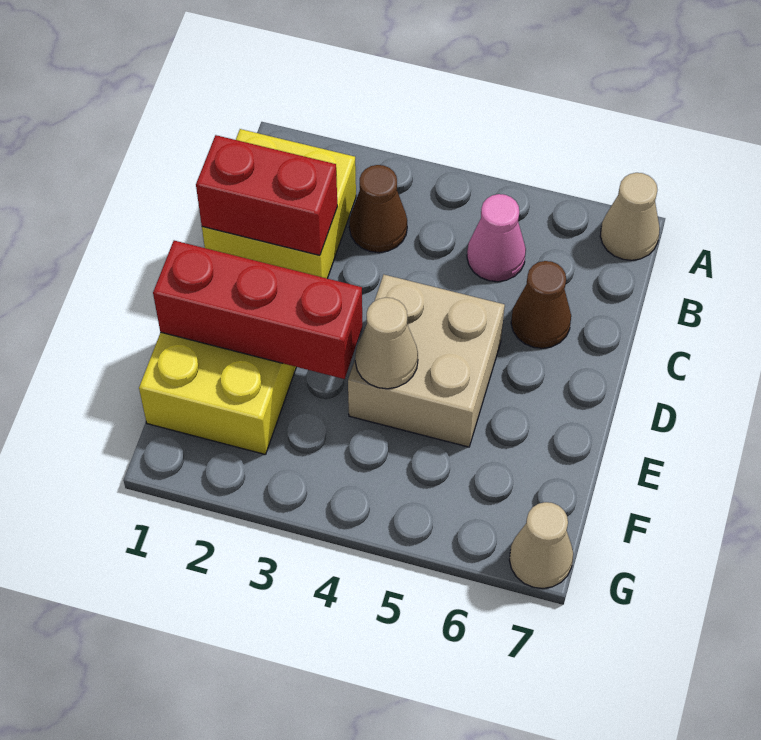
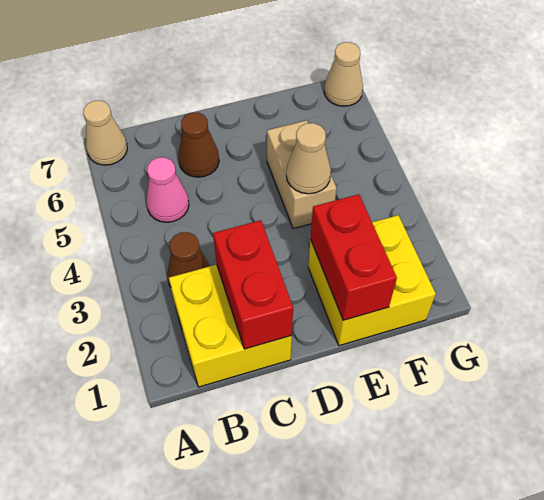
tan 2x2 brick [348,275,505,447] -> tan 1x2 brick [267,120,337,229]
red 1x3 brick [153,241,362,379] -> red 1x2 brick [310,194,397,320]

